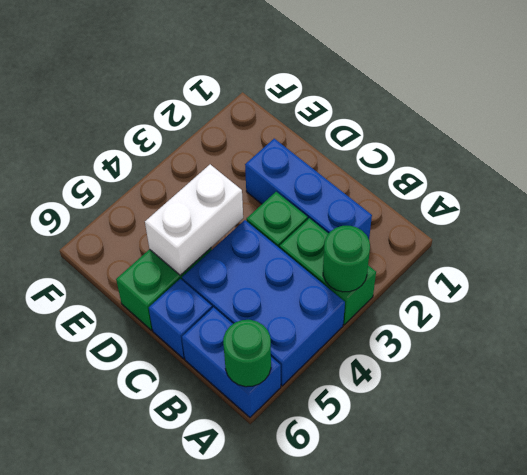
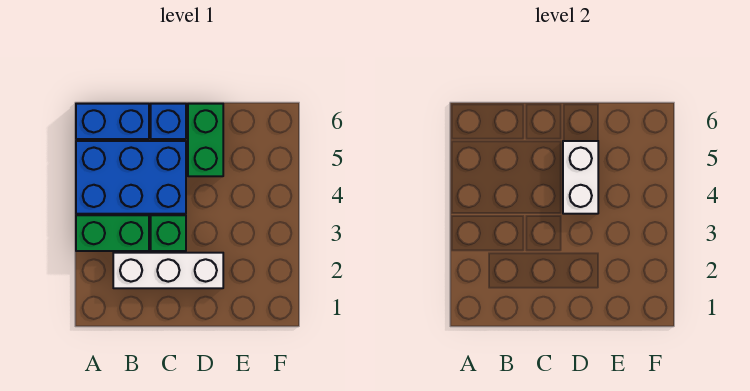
green 1x1 round brick [323,226,370,292] -> none
green 1x1 round brick [223,320,271,387] -> none
blue 1x3 brick [245,139,372,239] -> white 1x3 brick [113,253,223,288]

